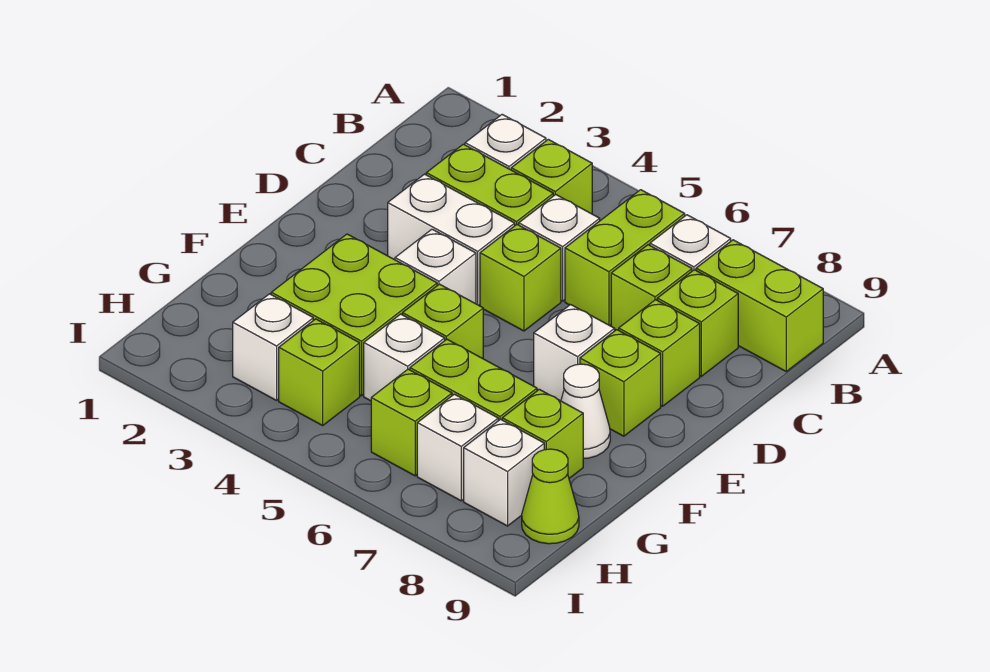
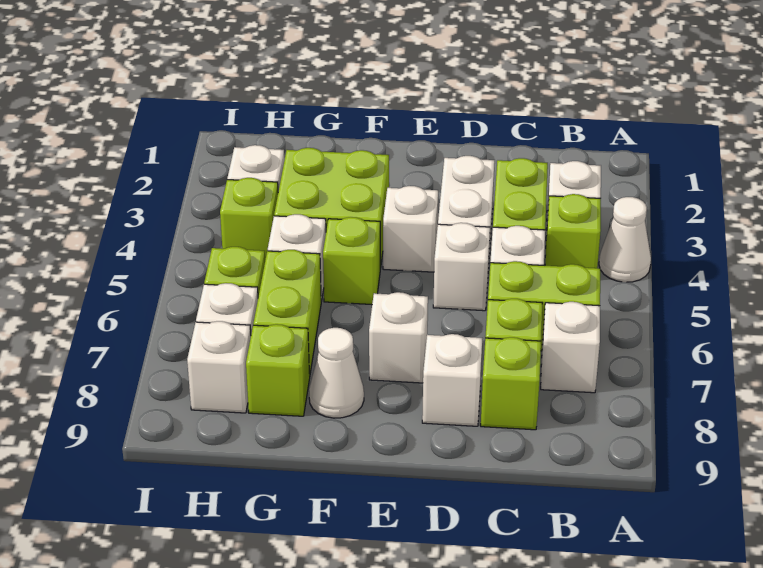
none -> white 1x1 cone [599,197,651,282]
lime 1x2 brick [696,240,823,371] -> none
lime 1x1 brick [480,225,561,331] -> white 1x1 brick [433,223,490,311]
lime 1x1 brick [619,300,700,406] -> white 1x1 brick [422,334,482,426]
lime 1x1 brick [580,330,661,436] -> none
lime 1x1 cone [522,449,579,544] -> none

